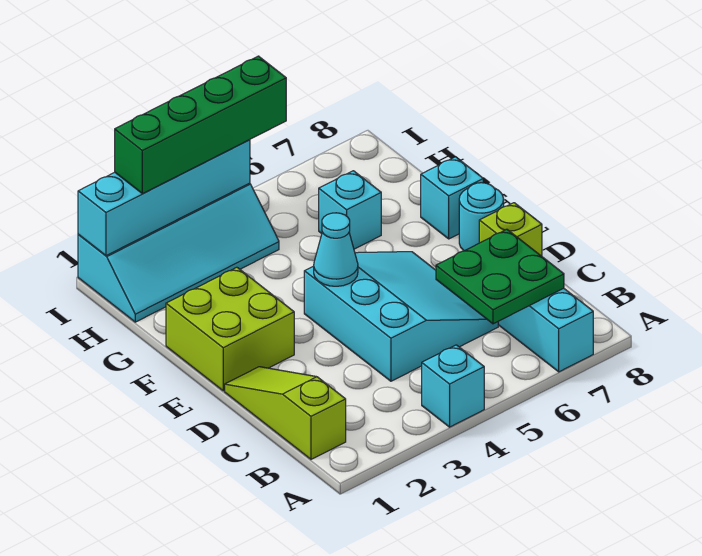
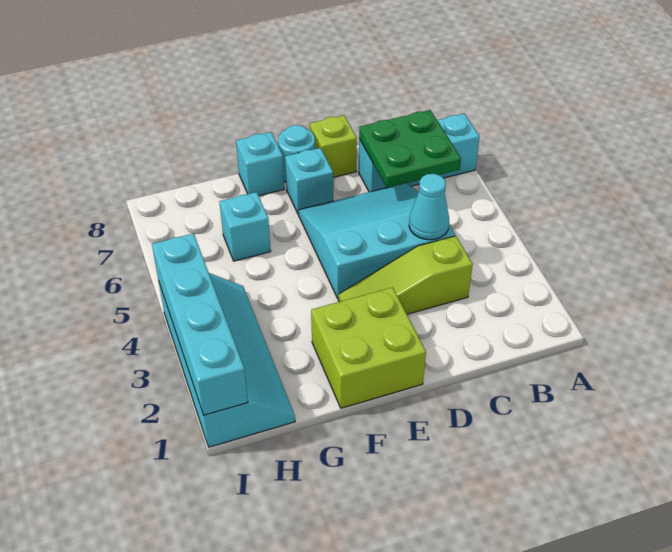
cyan 1x1 brick [422,345,484,427] -> cyan 1x1 brick moved to [285,148,333,215]
lime 1x3 slope [225,367,346,459] -> lime 1x3 slope moved to [338,236,473,314]
cyan 1x1 cone [314,213,358,286] -> cyan 1x1 cone moved to [409,174,449,240]
green 1x4 brick [115,56,286,194] -> none

